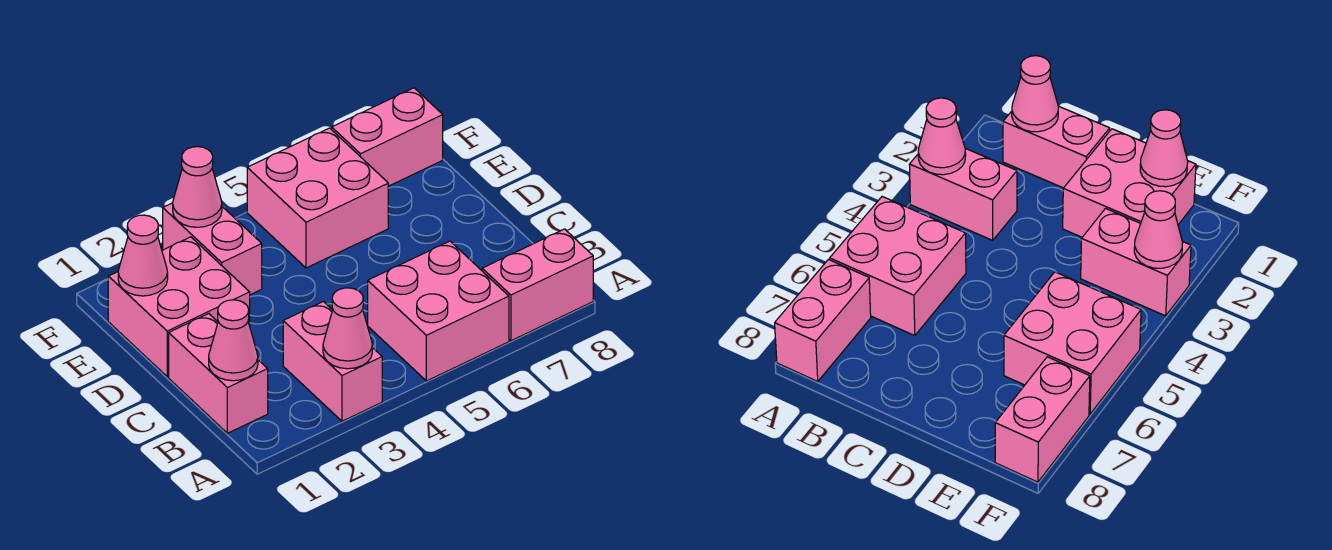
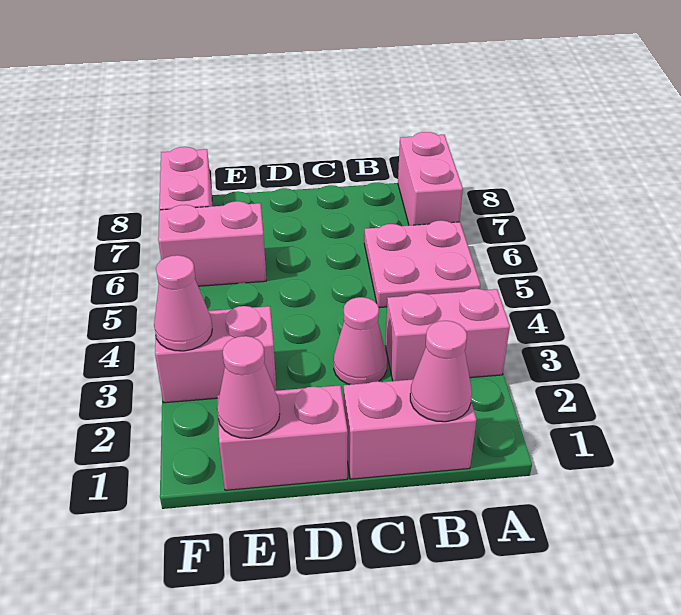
pink 1x1 cone [323,288,372,369] -> pink 1x1 cone moved to [334,297,387,385]
pink 2x2 brick [368,241,509,381] -> pink 2x2 plate [364,220,480,308]
pink 2x2 brick [108,237,250,377] -> pink 1x2 brick [218,385,348,490]
pink 2x2 brick [247,128,388,268] -> pink 1x2 brick [158,201,266,286]

